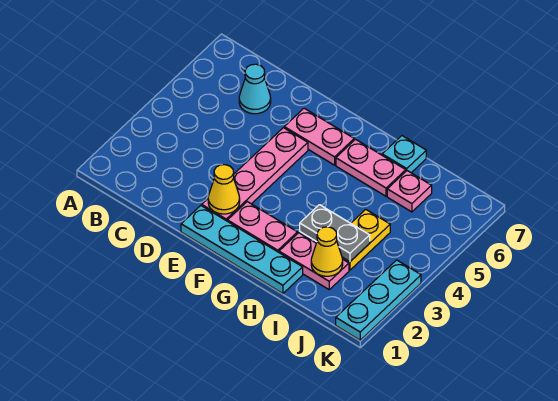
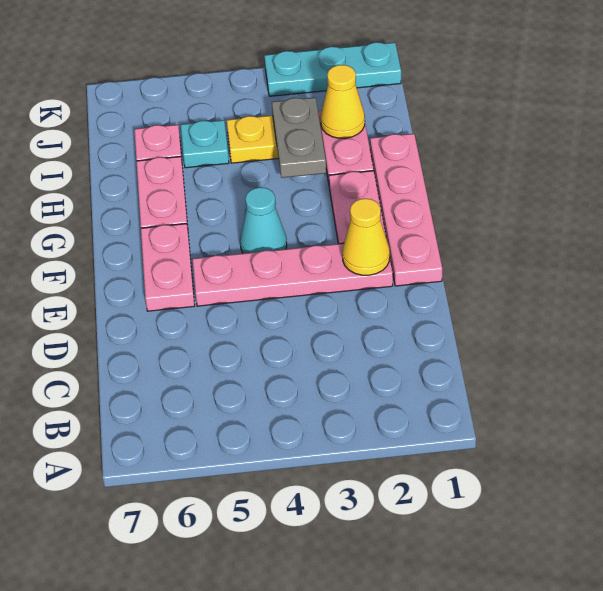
cyan 1x1 cone [239,64,271,114] -> cyan 1x1 cone moved to [240,187,287,253]
cyan 1x4 plate [181,206,303,294] -> pink 1x4 plate [370,134,442,286]
cyan 1x1 plate [382,136,426,173] -> cyan 1x1 plate moved to [181,120,229,168]

